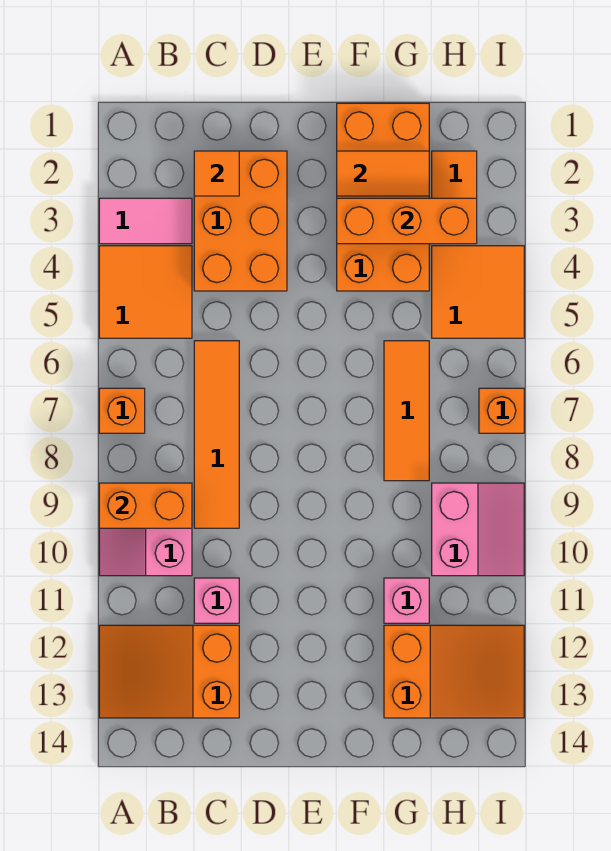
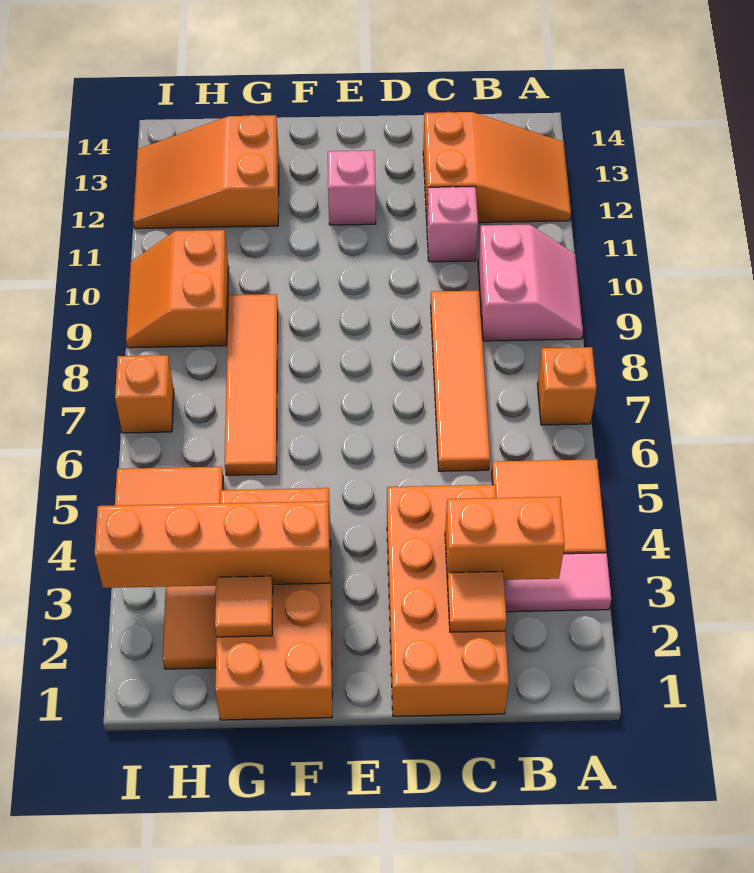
orange 1x2 brick [99,483,192,528] -> orange 1x2 brick moved to [445,497,565,581]
orange 2x3 brick [194,151,287,291] -> orange 2x4 brick [387,485,509,716]
orange 1x2 tile [337,151,429,196] -> orange 1x1 tile [215,576,273,637]
orange 1x3 brick [337,198,477,244] -> orange 1x4 brick [95,501,330,588]
orange 1x3 tile [384,341,429,481] -> orange 1x4 tile [225,294,278,475]
pink 1x1 brick [384,578,429,623] -> pink 1x1 brick moved to [328,150,376,225]
pink 2x2 slope [432,483,524,576] -> orange 2x2 slope [126,230,229,348]

